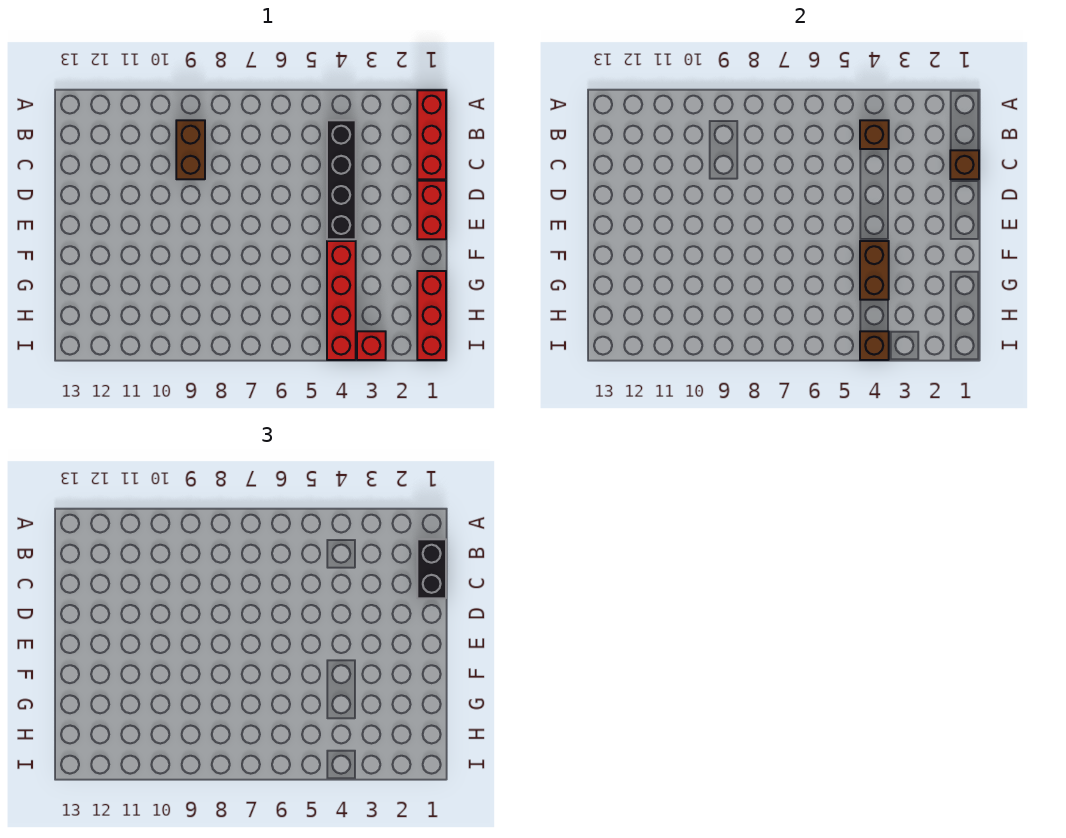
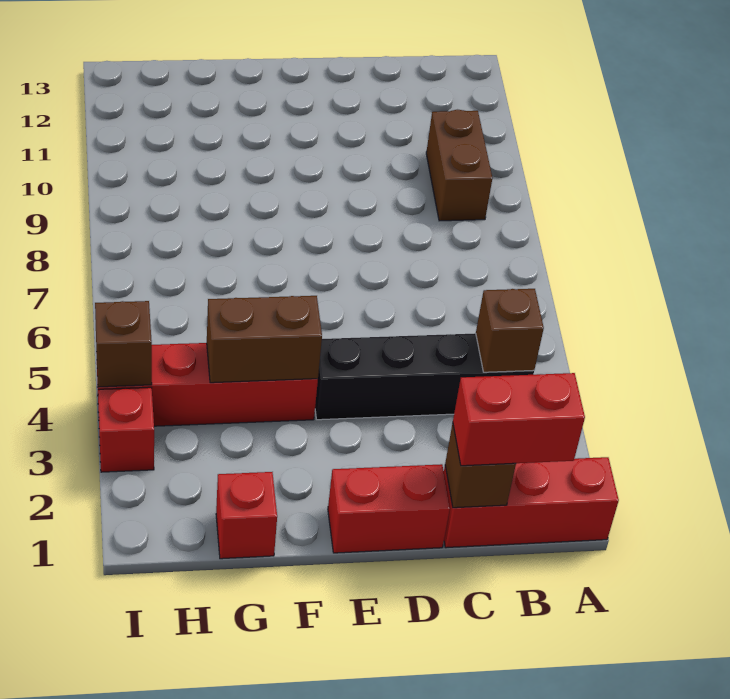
black 1x2 brick [417,539,446,598] -> red 1x2 brick [453,373,585,466]
brown 1x2 brick [176,120,205,179] -> brown 1x2 brick turned to [426,110,492,221]
red 1x3 brick [417,271,446,360] -> red 1x1 brick [216,472,277,559]

